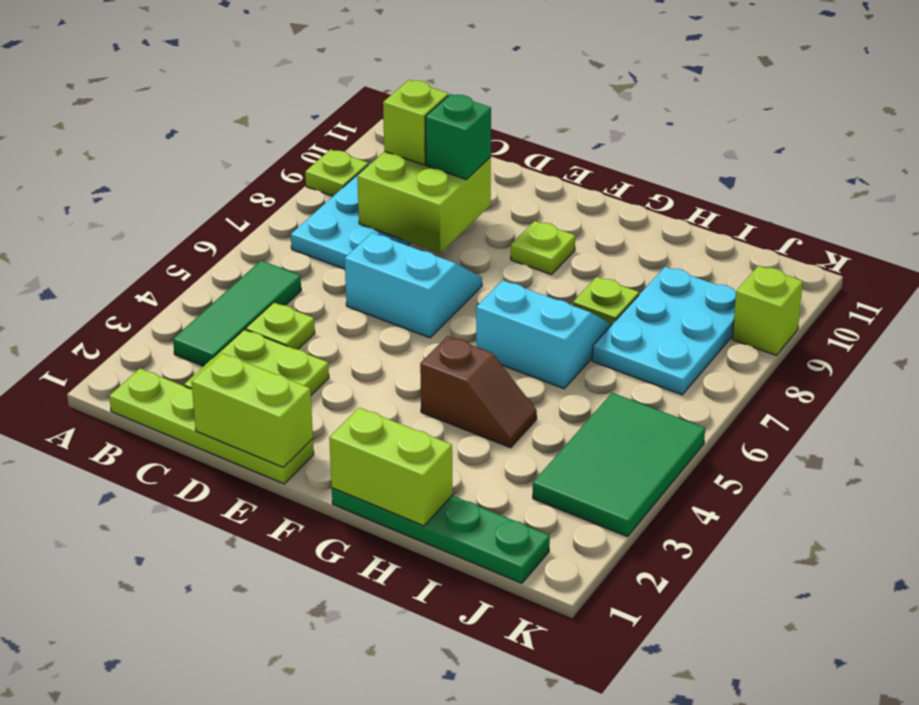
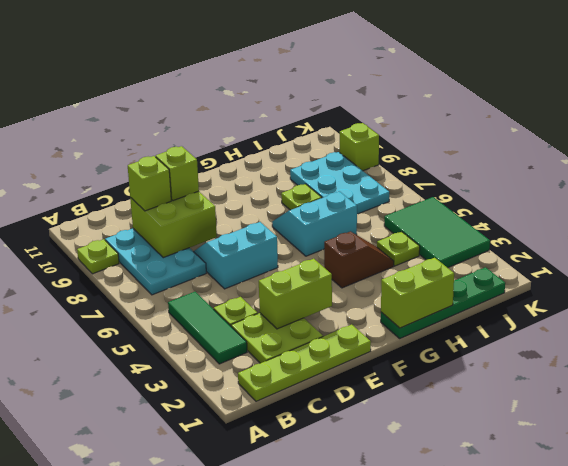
lime 1x2 brick [191,353,313,467] -> lime 1x2 brick moved to [259,259,332,329]
green 1x1 brick [425,94,491,180] -> lime 1x1 brick [156,146,199,201]
lime 1x1 plate [511,221,575,275] -> lime 1x1 plate moved to [377,232,420,266]

